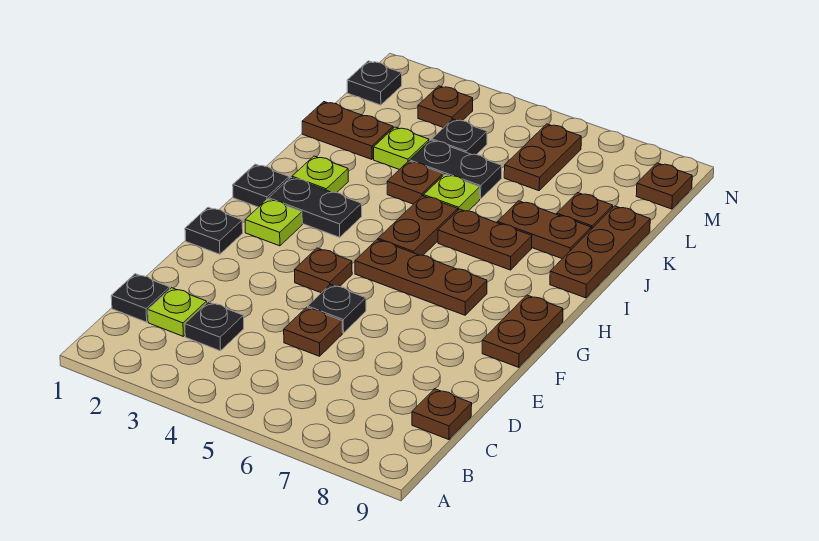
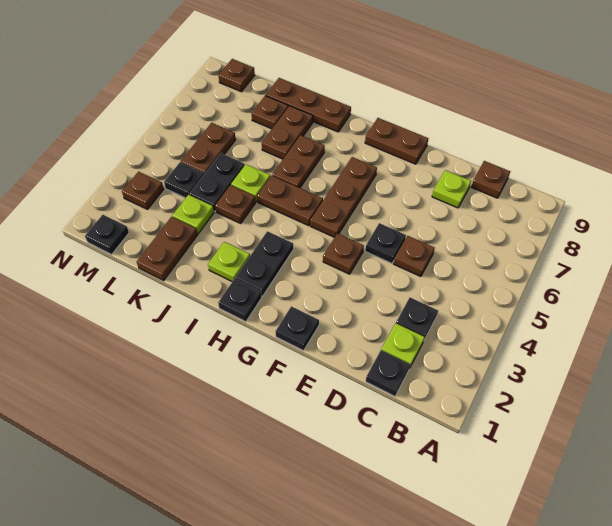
lime 1x1 plate [245,199,302,246] -> lime 1x1 plate moved to [432,170,471,208]
brown 1x2 plate [504,124,581,191] -> brown 1x2 plate turned to [181,123,236,174]

